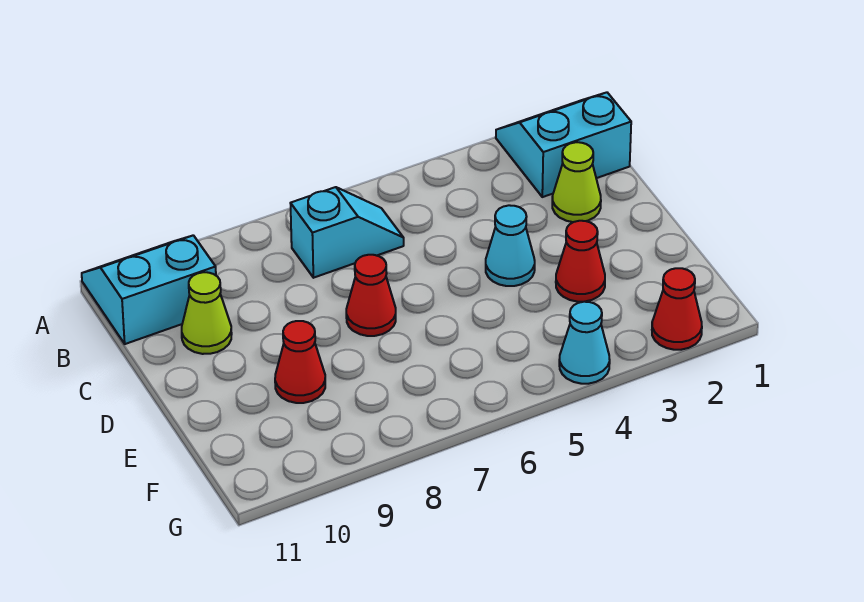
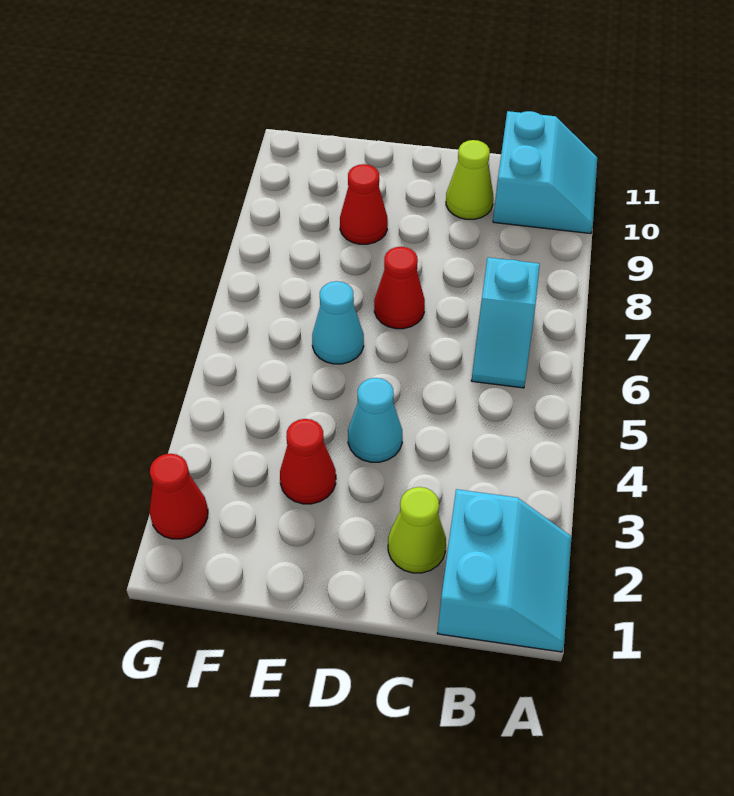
cyan 1x1 cone [559,302,610,384] -> cyan 1x1 cone moved to [312,281,364,364]

